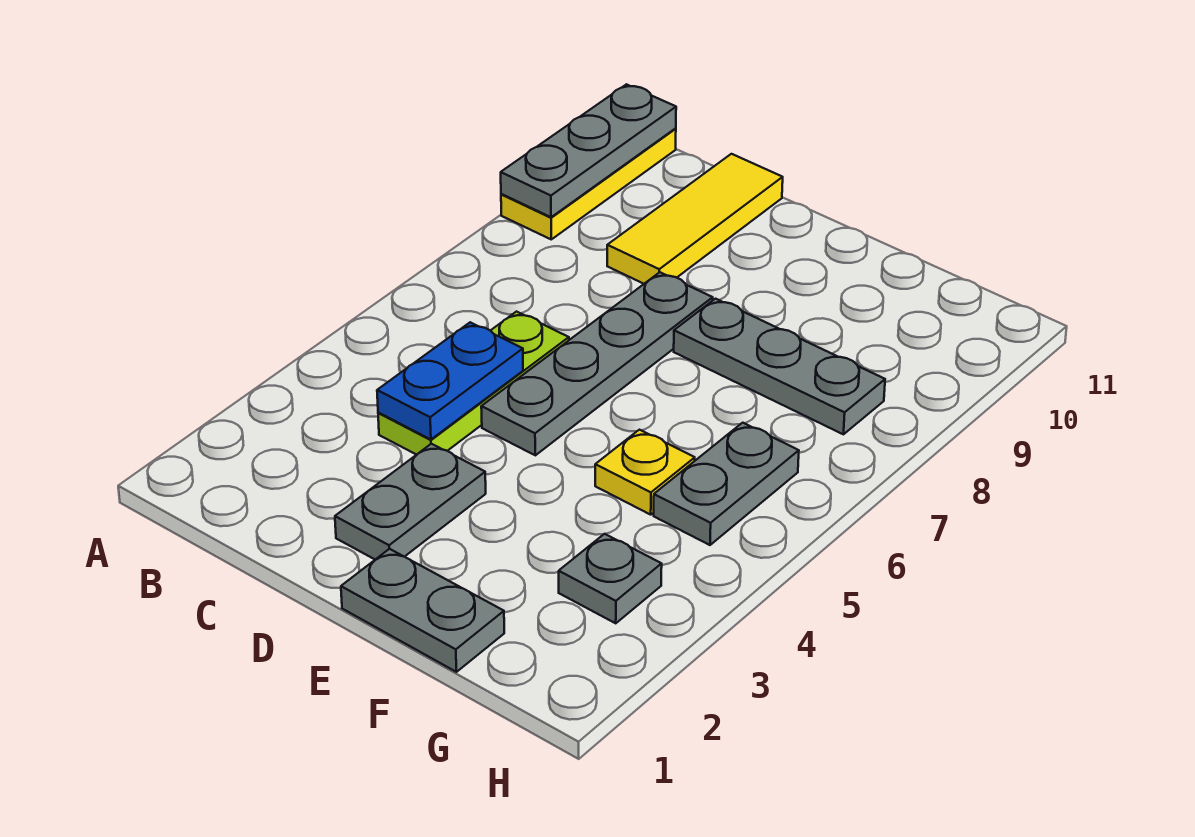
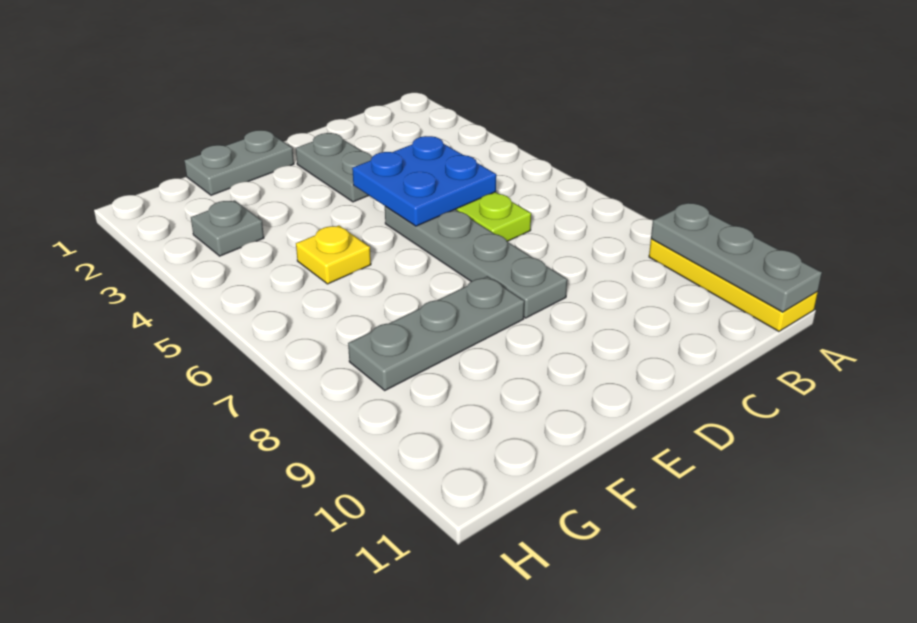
blue 1x2 plate [377,322,523,440] -> blue 2x2 plate [352,136,496,226]
yellow 1x3 tile [607,154,783,284] -> none
grey 1x2 plate [654,423,799,545] -> none

